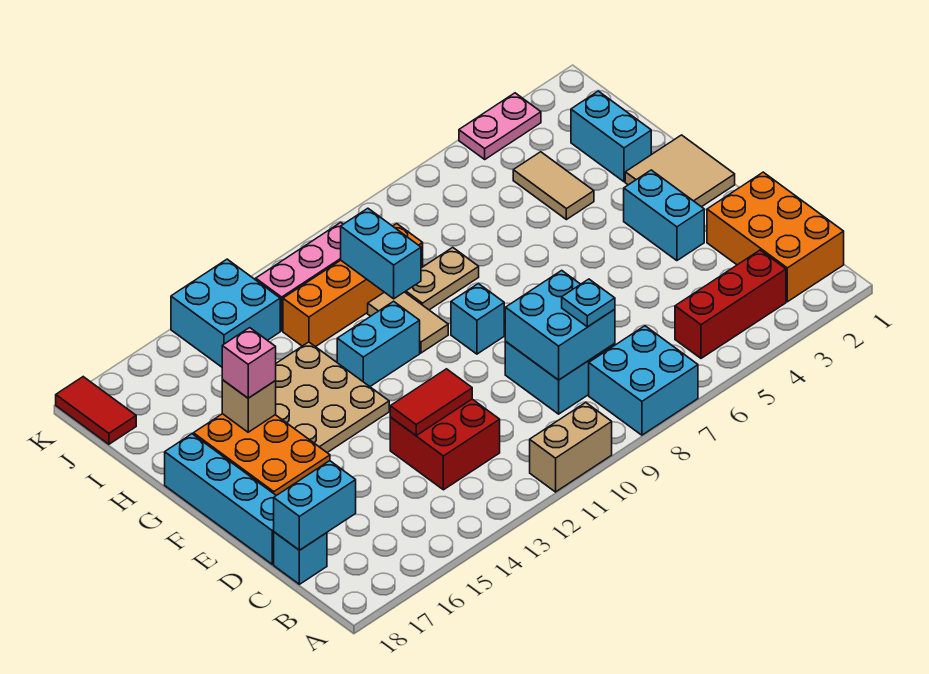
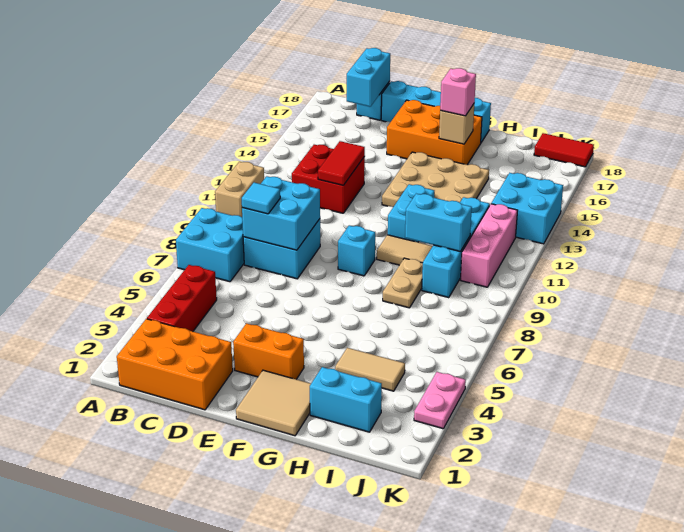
cyan 1x1 plate [562,279,615,327] -> cyan 1x1 tile [242,183,280,214]
cyan 1x2 brick [624,170,704,261] -> orange 1x2 brick [233,323,304,379]
orange 1x4 brick [283,223,423,347] -> cyan 1x4 brick [422,197,490,298]

